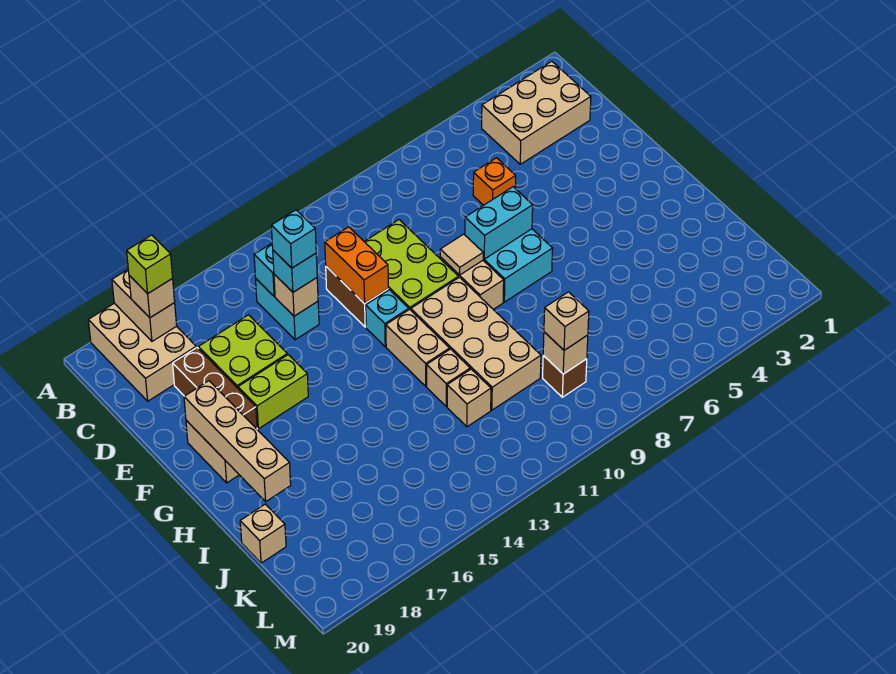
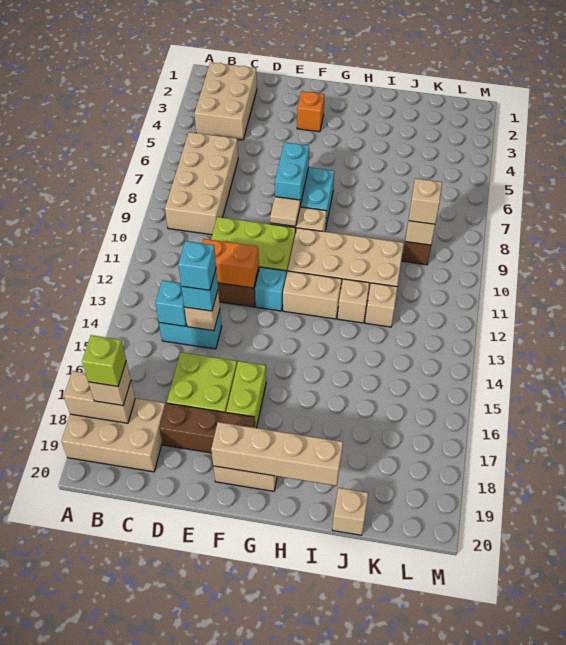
none -> tan 2x4 brick [165,132,238,235]
orange 1x1 brick [473,158,516,205] -> orange 1x1 brick moved to [297,91,324,132]

